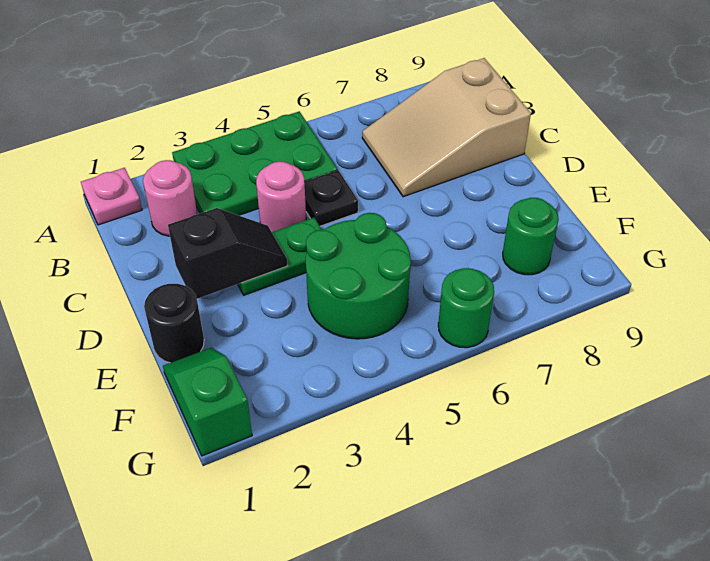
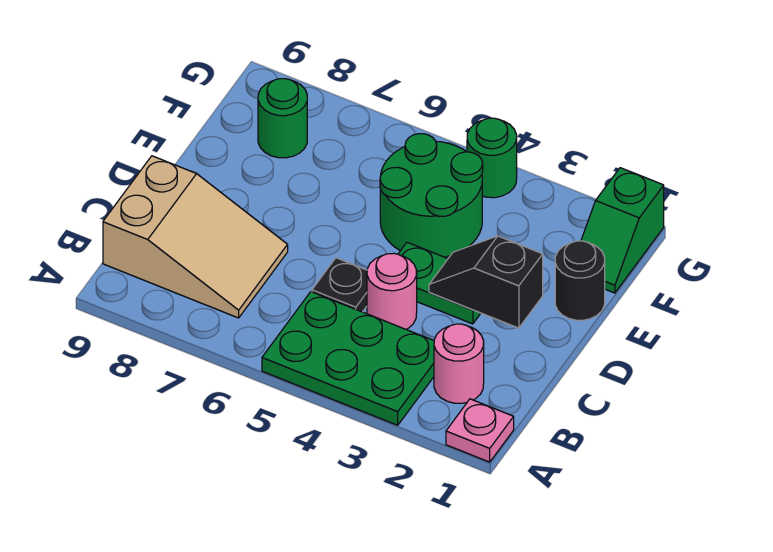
green 1x1 round brick [438,268,494,348] -> green 1x1 round brick moved to [467,118,517,198]

